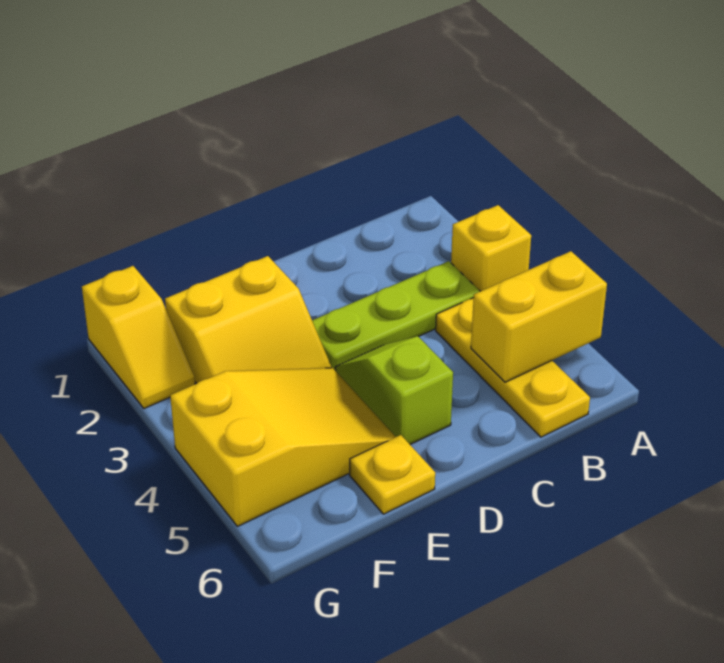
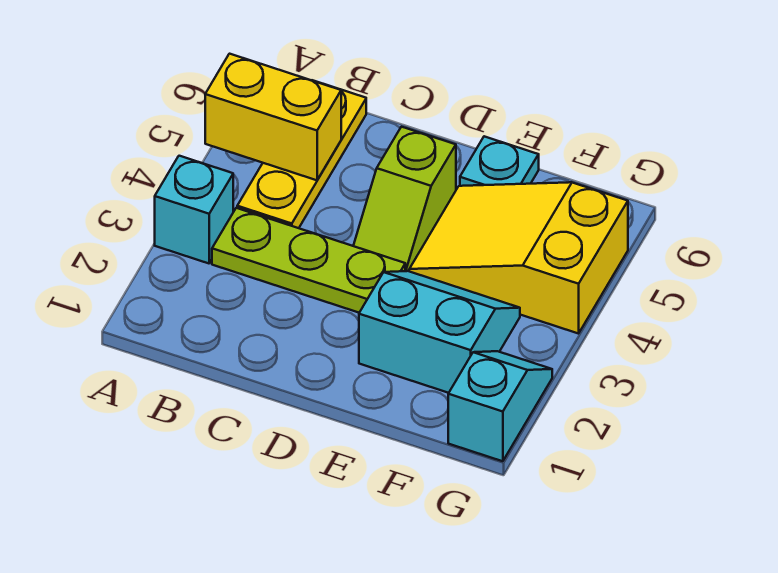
yellow 1x1 brick [451,205,531,291] -> cyan 1x1 brick [155,156,233,263]
yellow 2x2 slope [165,256,331,384] -> cyan 2x2 slope [359,271,520,393]
yellow 1x1 plate [350,435,435,514] -> cyan 1x1 plate [460,136,539,186]
yellow 1x2 slope [82,266,195,408] -> cyan 1x2 slope [448,351,552,461]

